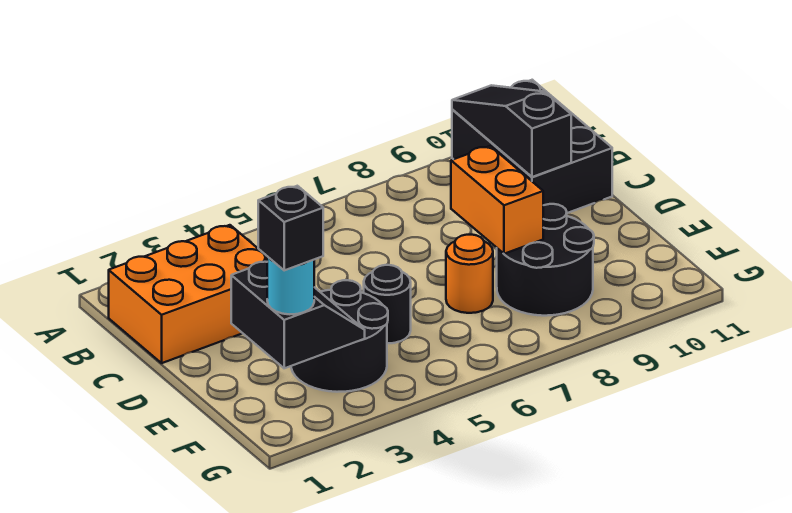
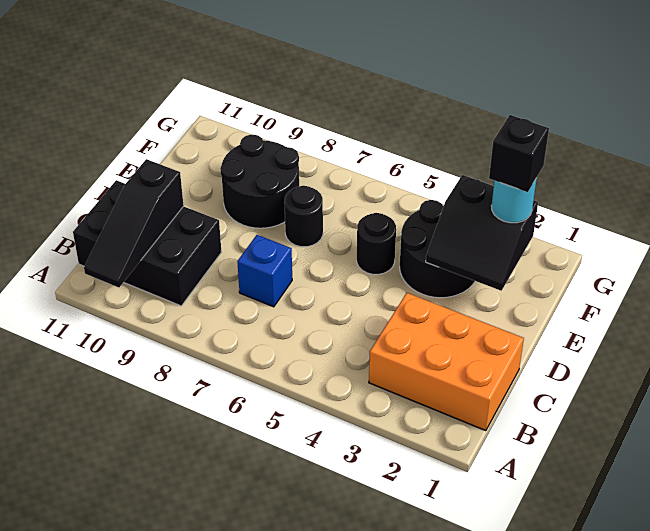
black 2x3 brick [452,80,612,213] -> black 2x3 brick turned to [73,180,221,306]
none -> blue 1x1 brick [237,235,292,307]
orange 1x2 brick [451,146,543,254] -> none
black 2x2 slope [231,262,365,368] -> black 2x2 slope turned to [426,175,538,291]
orange 1x1 round brick [446,235,493,313] -> black 1x1 round brick [284,186,323,247]

